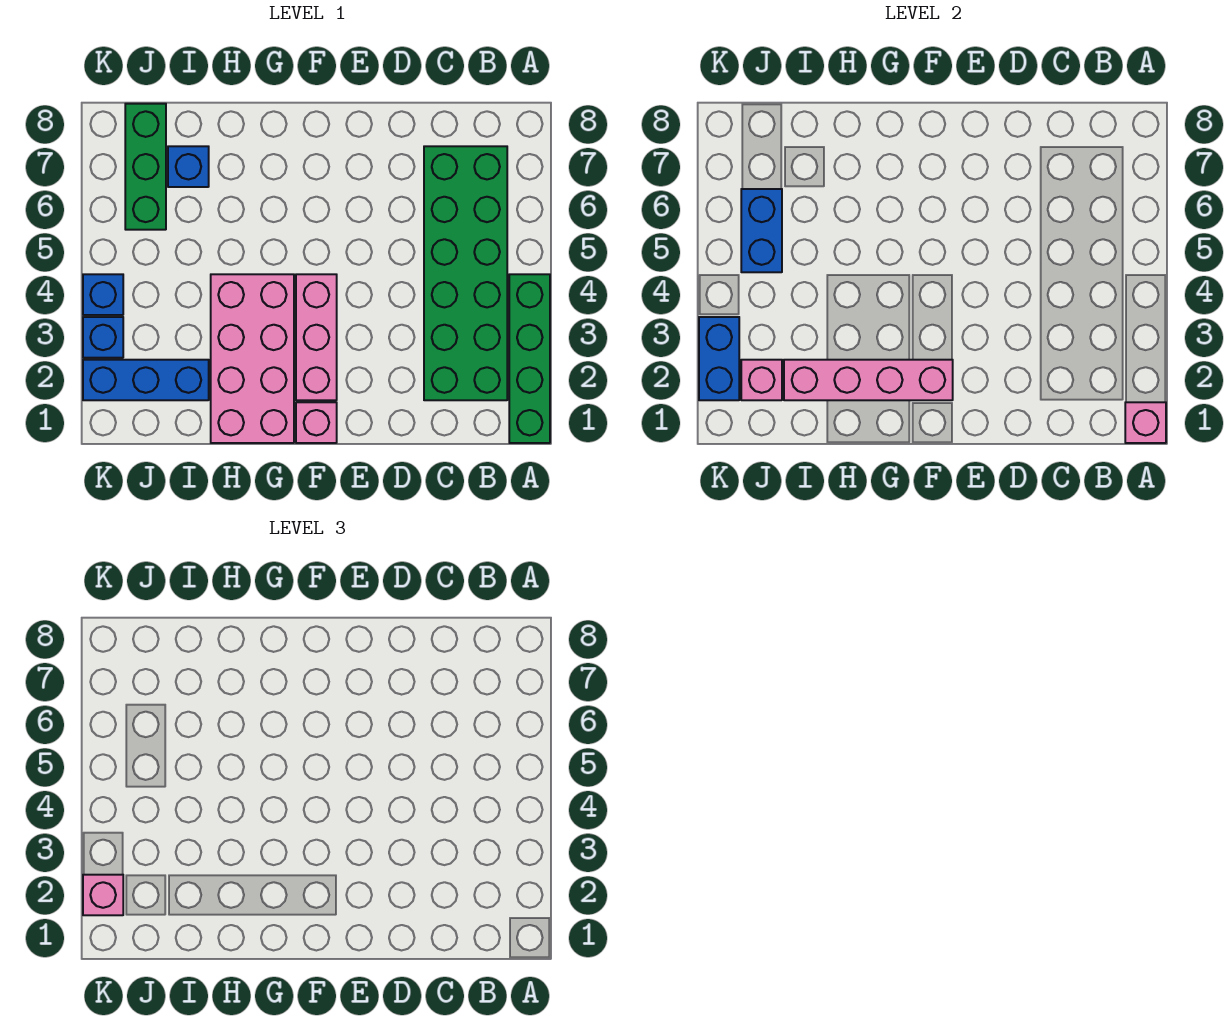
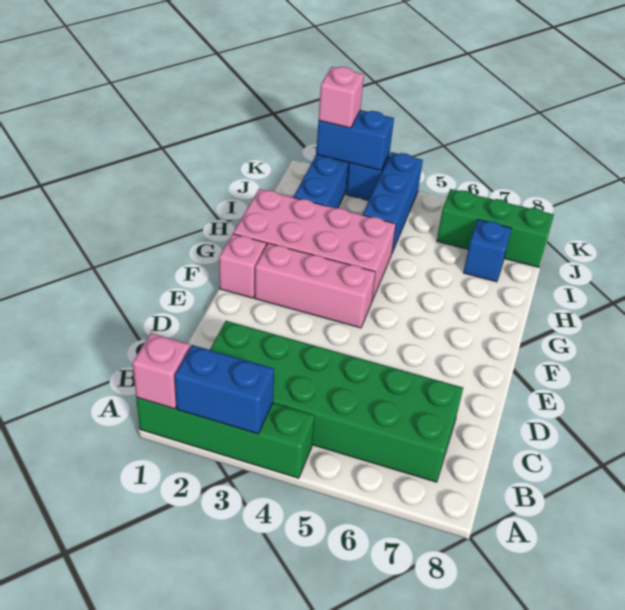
pink 1x4 brick [784,360,953,400] -> none
pink 1x1 brick [741,360,782,400] -> none
blue 1x2 brick [741,189,782,272] -> blue 1x2 brick moved to [175,345,274,434]
blue 1x1 brick [83,274,123,315] -> blue 1x3 brick [363,152,423,253]

